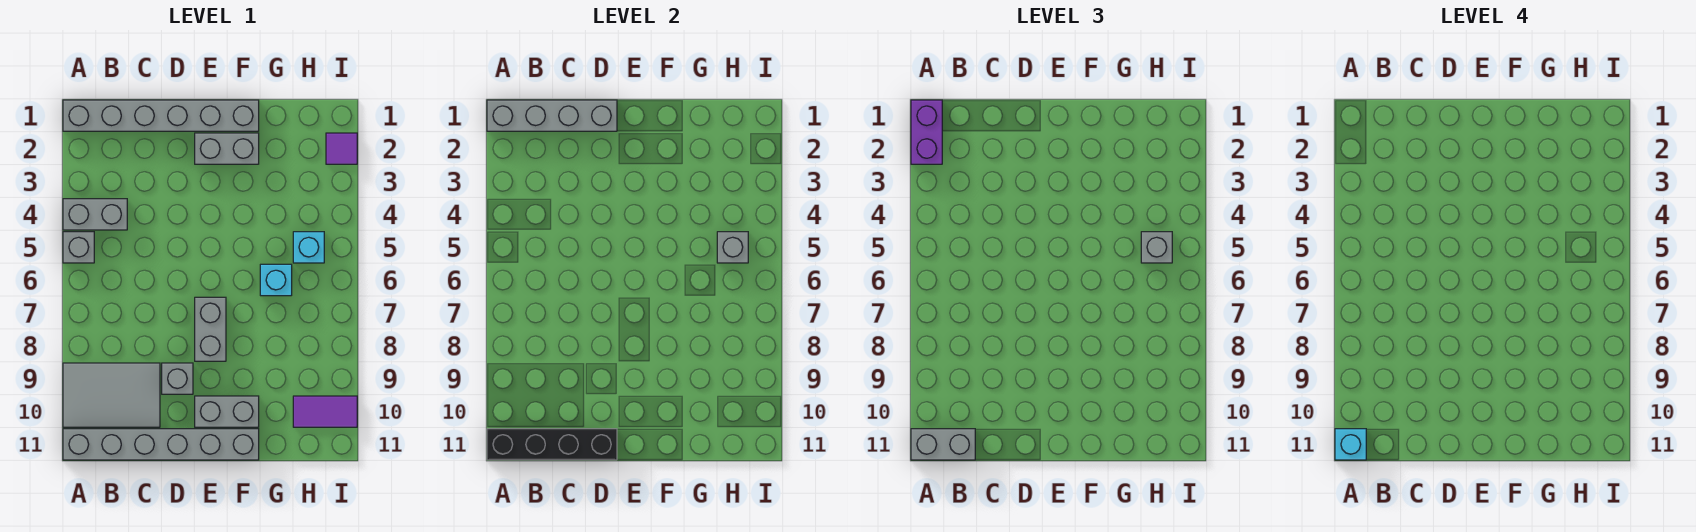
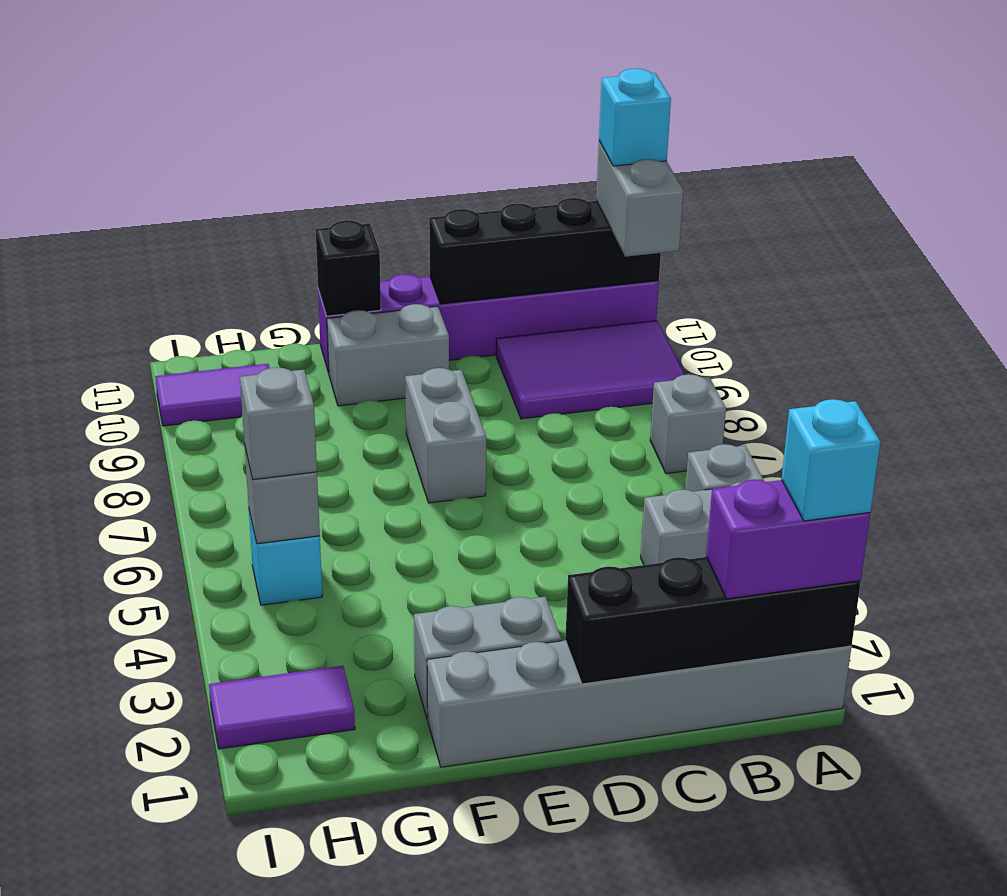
grey 1x4 brick [487,100,617,131] -> black 1x4 brick [565,557,861,684]
purple 1x2 brick [911,100,942,164] -> purple 1x2 brick turned to [706,480,870,599]
grey 2x3 tile [63,363,160,427] -> purple 2x3 tile [496,321,685,419]
grey 1x6 brick [63,429,259,460] -> purple 1x6 brick [318,274,659,373]
grey 1x2 brick [911,429,975,460] -> grey 1x2 brick turned to [596,141,683,257]
grey 1x1 brick [162,363,193,394] -> grey 1x1 brick moved to [650,374,726,474]
none -> black 1x1 brick [316,220,381,316]
cyan 1x1 brick [260,264,292,296] -> cyan 1x1 brick moved to [781,399,880,521]
purple 1x1 tile [326,133,357,164] -> purple 1x2 tile [209,666,355,749]

